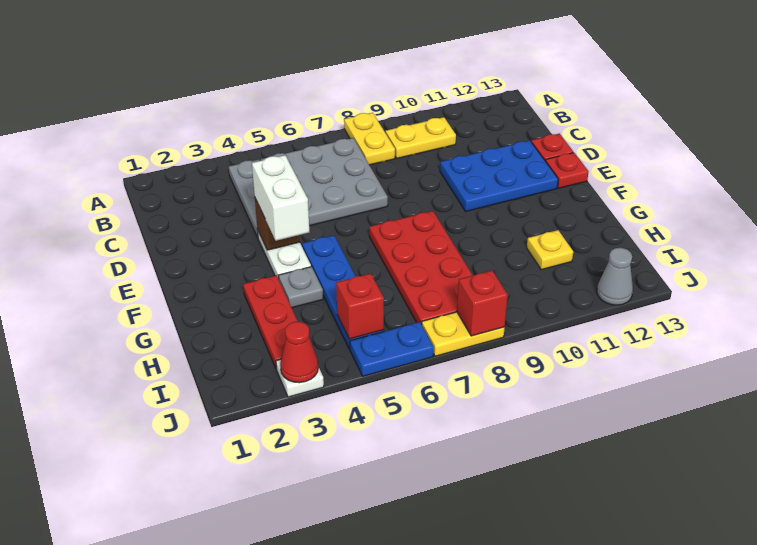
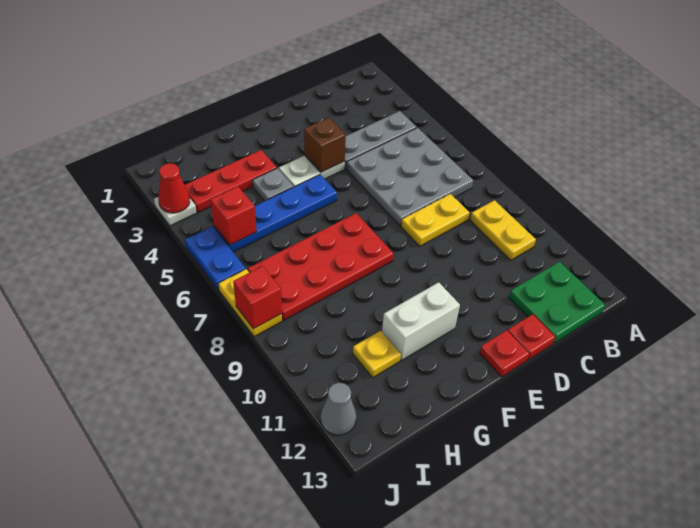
yellow 1x2 plate [344,113,395,165] -> yellow 1x2 plate moved to [401,194,469,246]
none -> green 2x2 plate [509,262,605,343]
blue 2x3 plate [440,141,558,211] -> none
white 1x2 brick [252,155,309,241] -> white 1x2 brick moved to [382,282,460,360]

